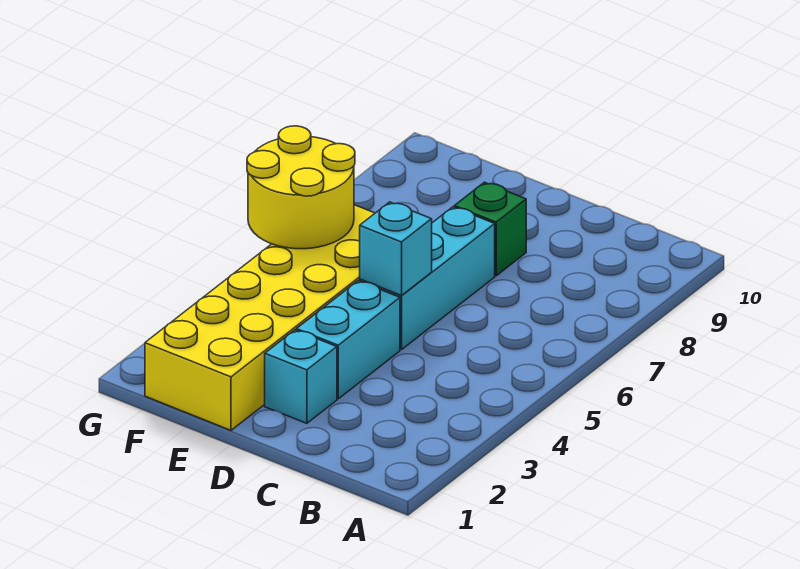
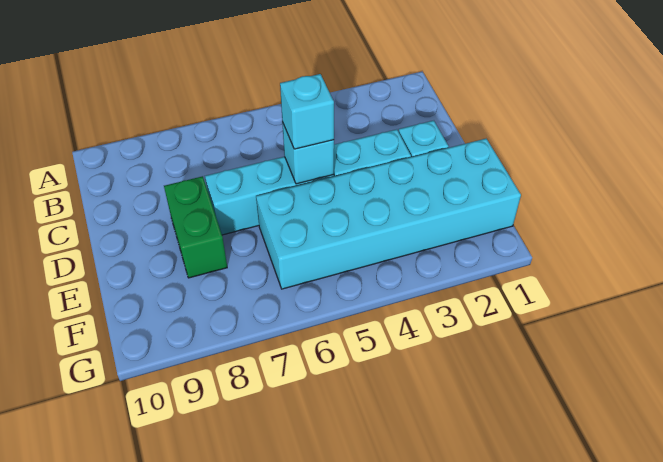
none -> cyan 1x1 brick [280,74,334,149]
green 1x1 brick [454,182,526,276] -> green 1x2 brick [164,176,227,278]
yellow 2x6 brick [145,205,375,430] -> cyan 2x6 brick [256,139,521,289]
yellow 2x2 round brick [247,126,355,249] -> none

